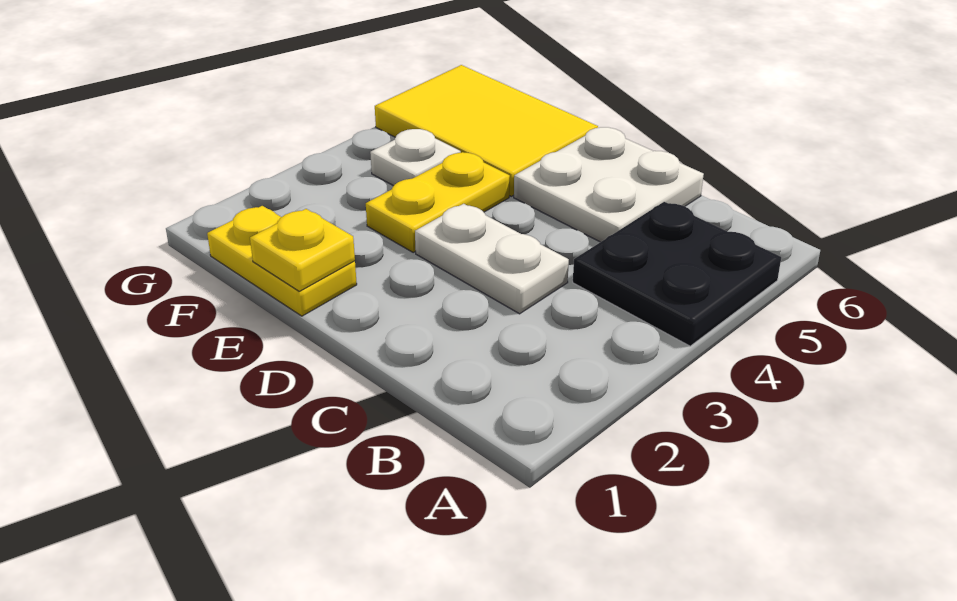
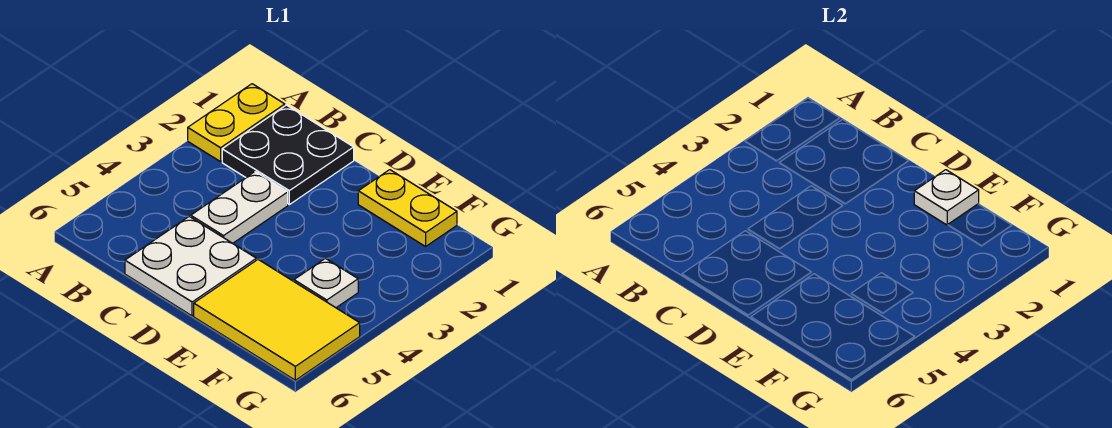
black 2x2 plate [573,202,781,346] -> black 2x2 plate moved to [222,105,354,205]
white 1x2 plate [415,204,569,314] -> white 1x2 plate turned to [191,172,288,243]
yellow 1x1 plate [250,209,355,291] -> white 1x1 plate [914,170,979,225]
yellow 1x2 plate [366,152,510,252] -> yellow 1x2 plate moved to [188,84,285,162]

